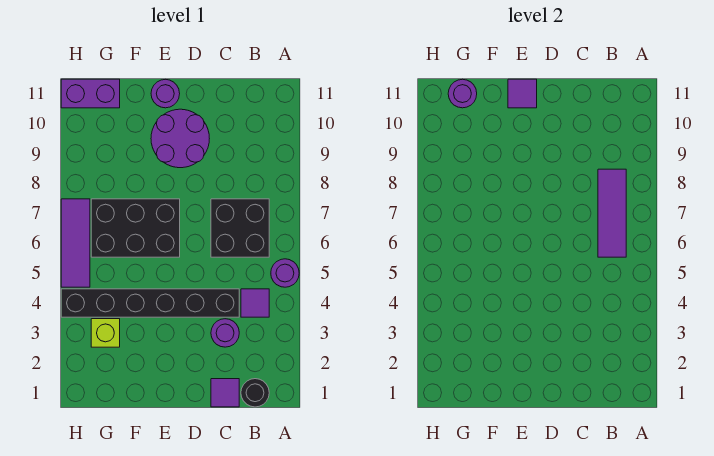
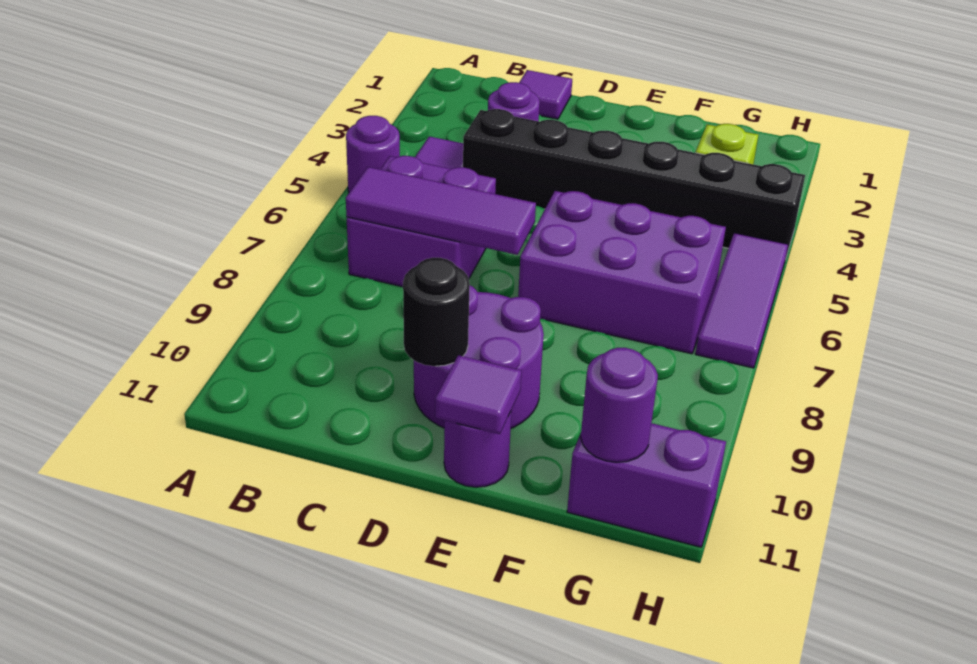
black 1x1 round brick [241,379,269,407] -> black 1x1 round brick moved to [403,258,470,366]
black 2x2 brick [211,199,269,257] -> purple 2x2 brick [347,156,496,287]
purple 1x3 tile [598,169,626,257] -> purple 1x3 tile turned to [346,167,536,255]
black 2x3 brick [91,199,180,257] -> purple 2x3 brick [518,191,726,354]

